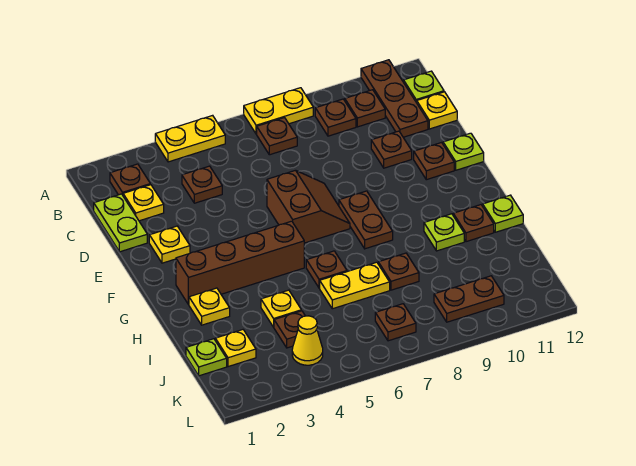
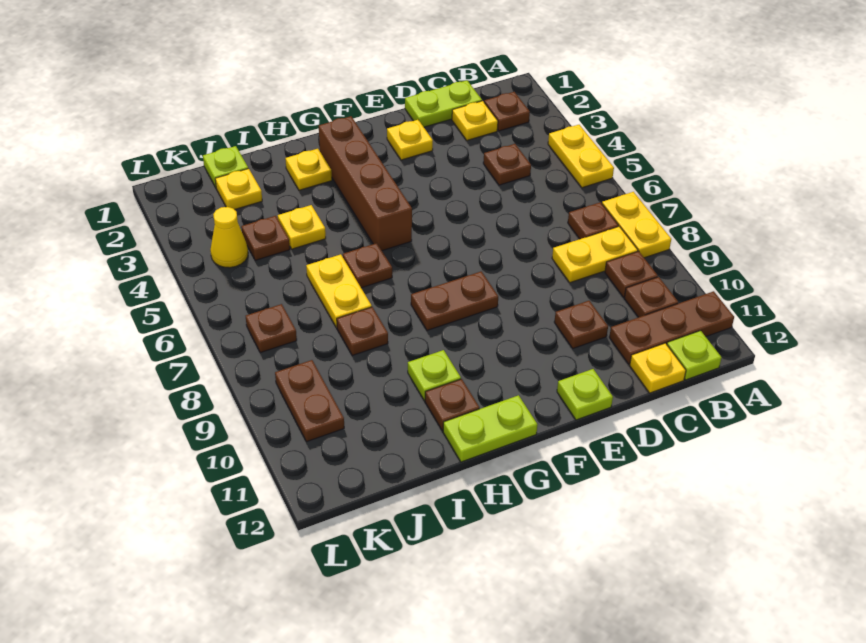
none -> yellow 1x2 plate [552,226,638,283]
brown 2x2 slope [267,170,350,243] -> none
brown 1x1 plate [414,143,454,180] -> none
lime 1x1 plate [483,195,523,232] -> lime 1x2 plate [443,395,537,462]

